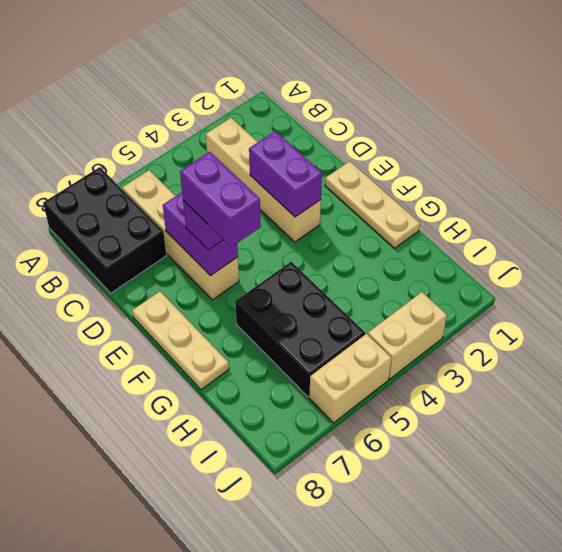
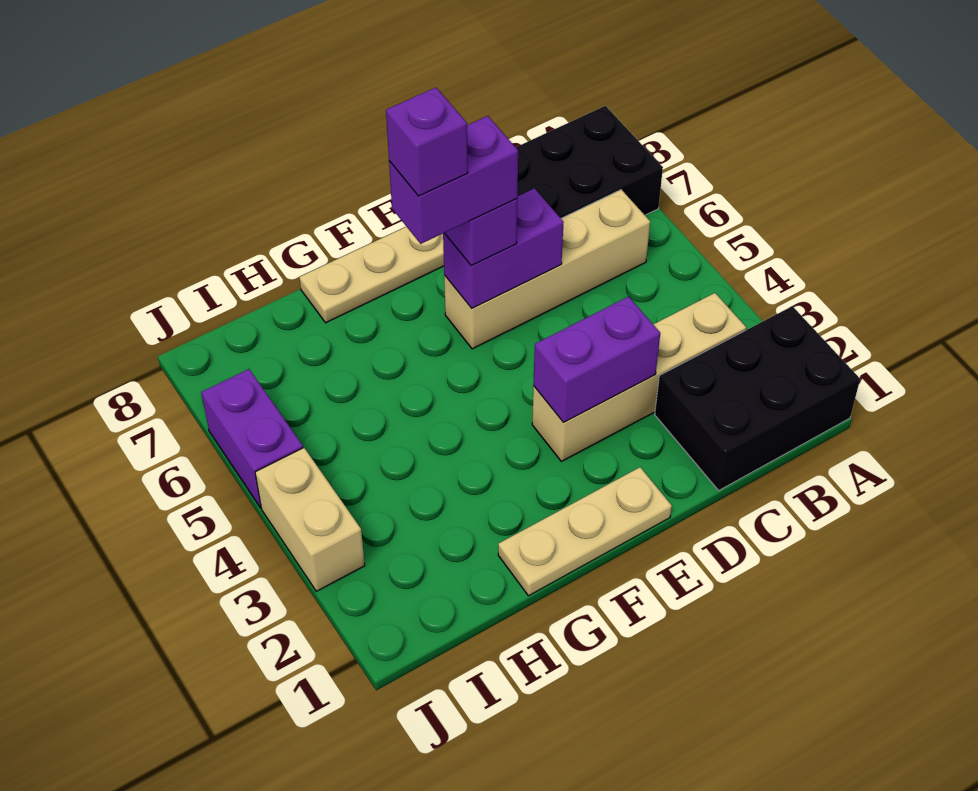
none -> purple 1x1 brick [386,88,468,196]
black 2x3 brick [235,262,365,397] -> black 2x3 brick moved to [655,306,860,490]
tan 1x2 brick [309,334,392,423] -> purple 1x2 brick [201,369,303,508]

